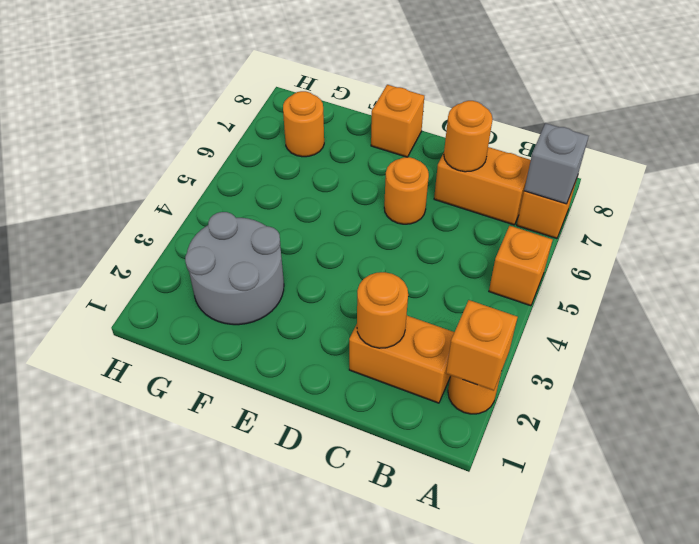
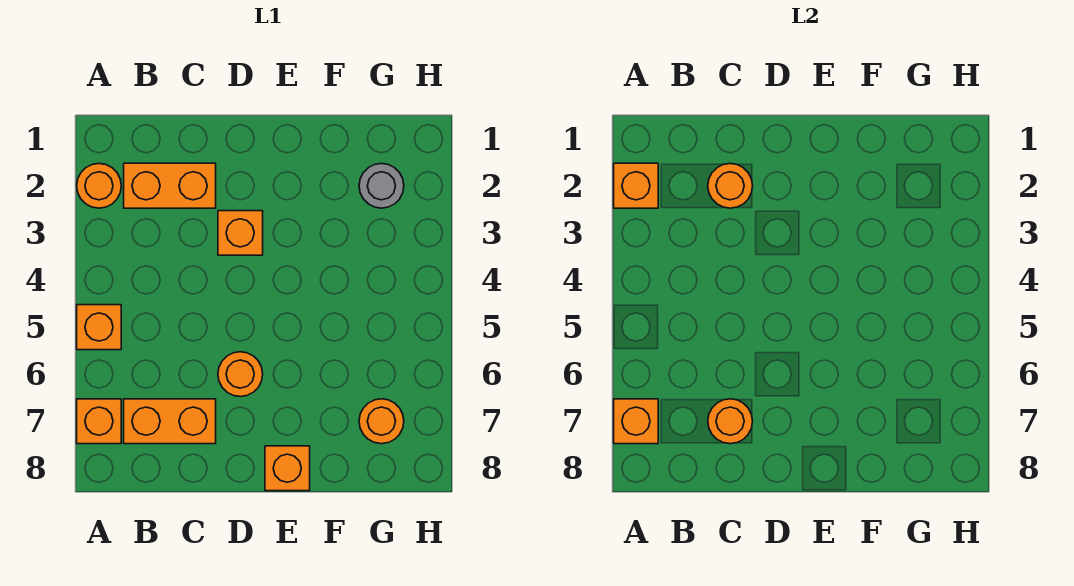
grey 1x1 brick [524,123,589,204] -> orange 1x1 brick [614,399,658,444]
none -> orange 1x1 brick [218,211,263,255]
grey 2x2 round brick [185,212,284,325] -> grey 1x1 round brick [359,164,404,208]

